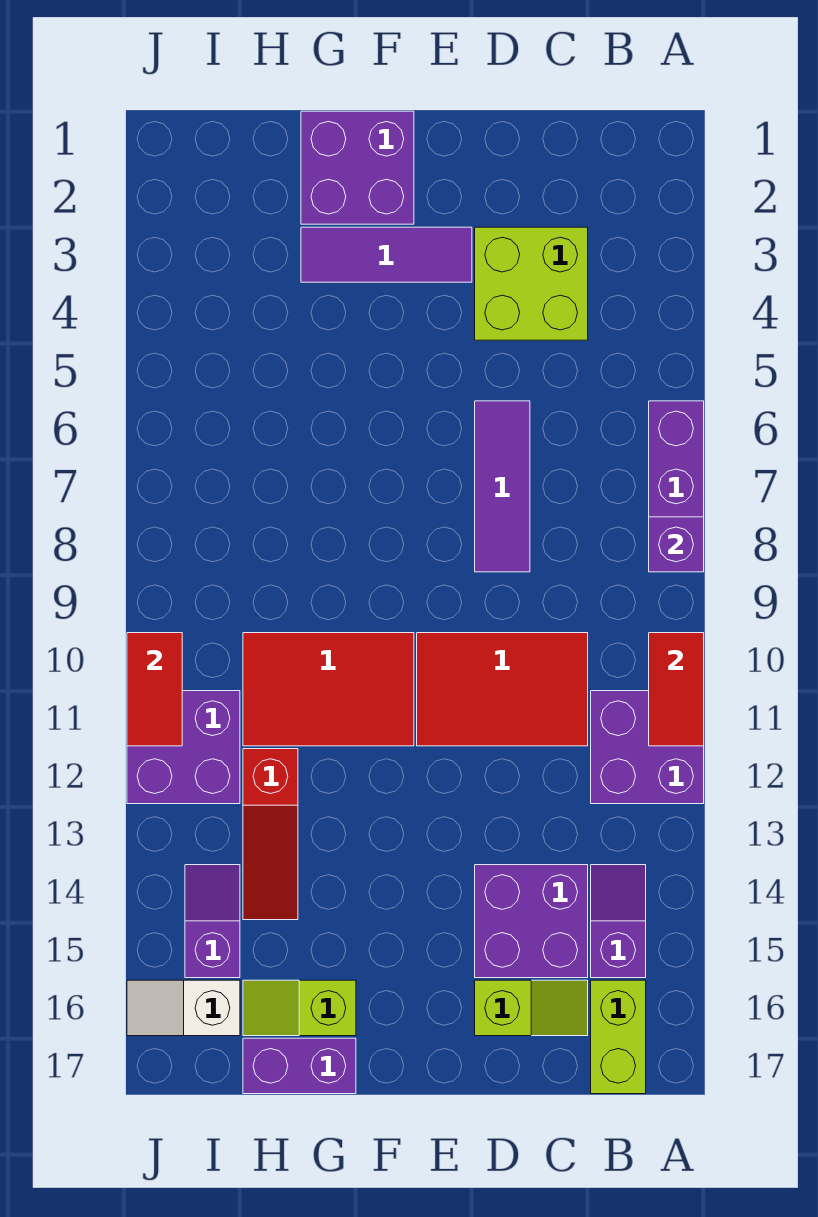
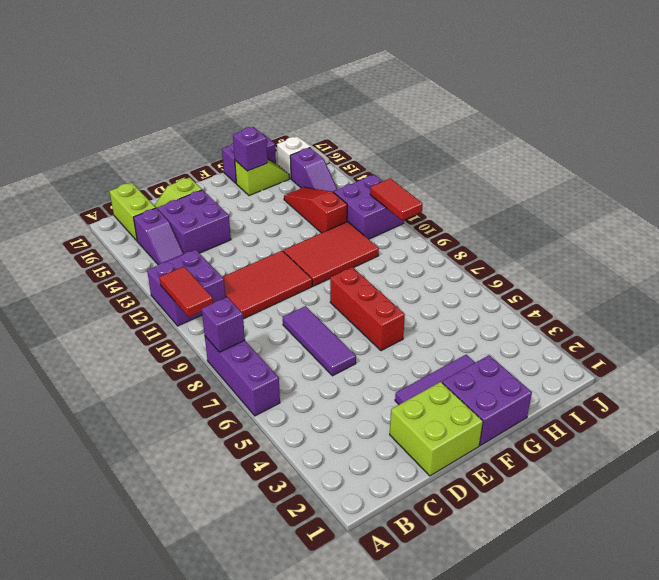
lime 2x2 brick [475,227,588,340] -> lime 2x2 brick moved to [390,382,483,476]
none -> red 1x3 brick [330,267,405,351]
none -> purple 1x1 brick [233,127,268,171]

